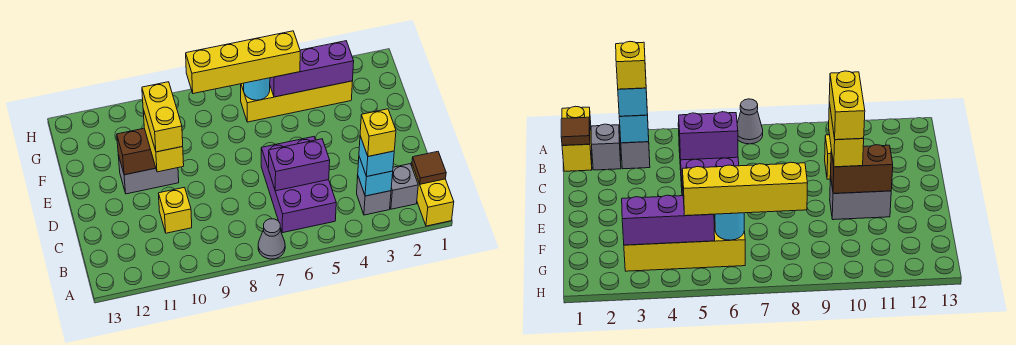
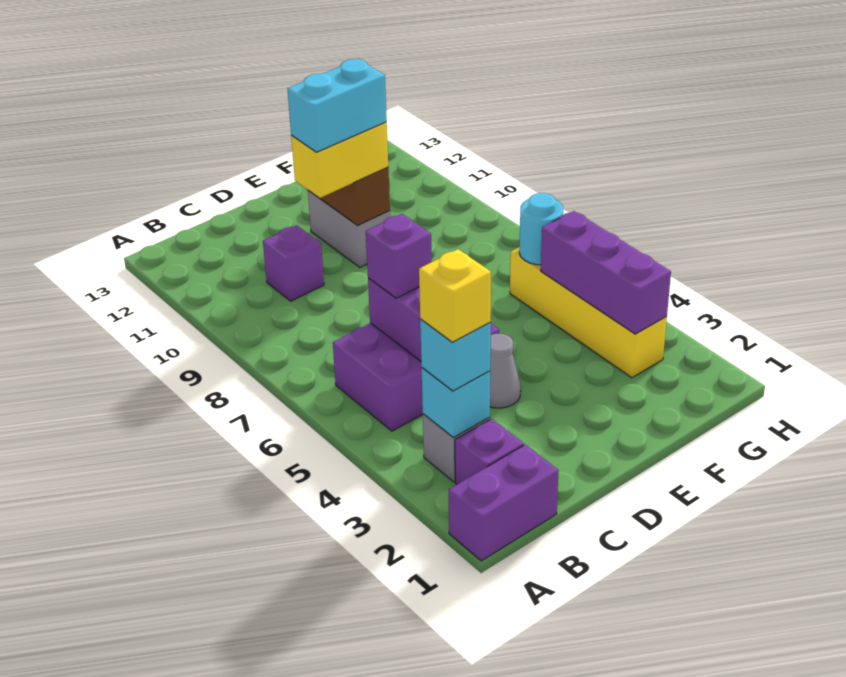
yellow 1x2 brick [412,165,454,226] -> purple 1x2 brick [449,445,559,561]
grey 1x1 cone [258,219,285,259] -> grey 1x1 cone moved to [490,334,521,408]
brown 1x1 tile [412,152,446,184] -> none
grey 1x1 brick [390,164,418,209] -> purple 1x1 brick [455,419,524,484]
none -> purple 1x1 brick [366,214,432,298]
yellow 1x1 brick [158,187,192,233] -> purple 1x1 brick [263,225,324,301]
yellow 1x2 brick [142,82,183,152] -> cyan 1x2 brick [287,59,387,152]
yellow 1x4 brick [186,31,300,94] -> none

